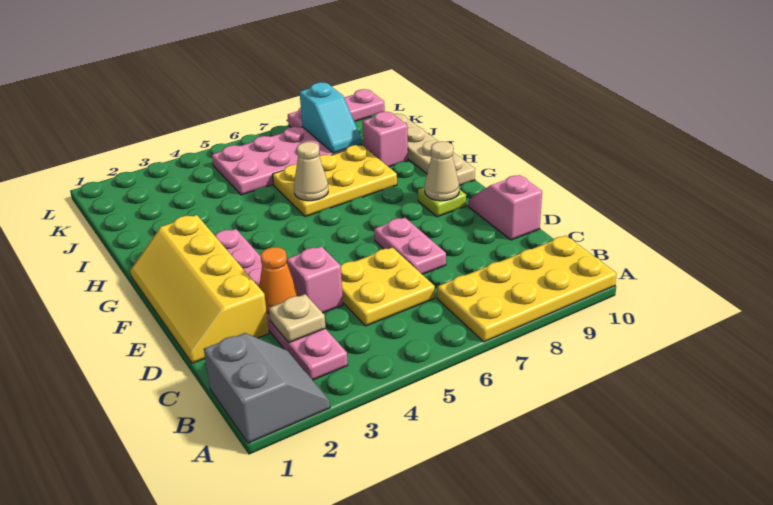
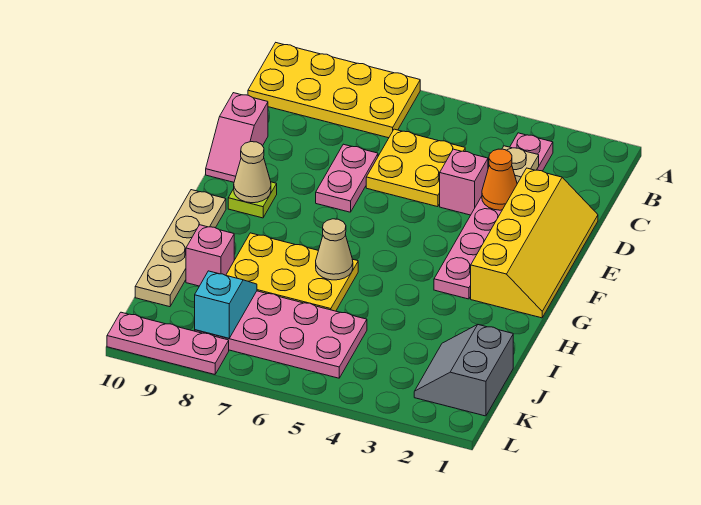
grey 2x2 slope [204,333,330,443] -> grey 2x2 slope moved to [414,324,513,416]

